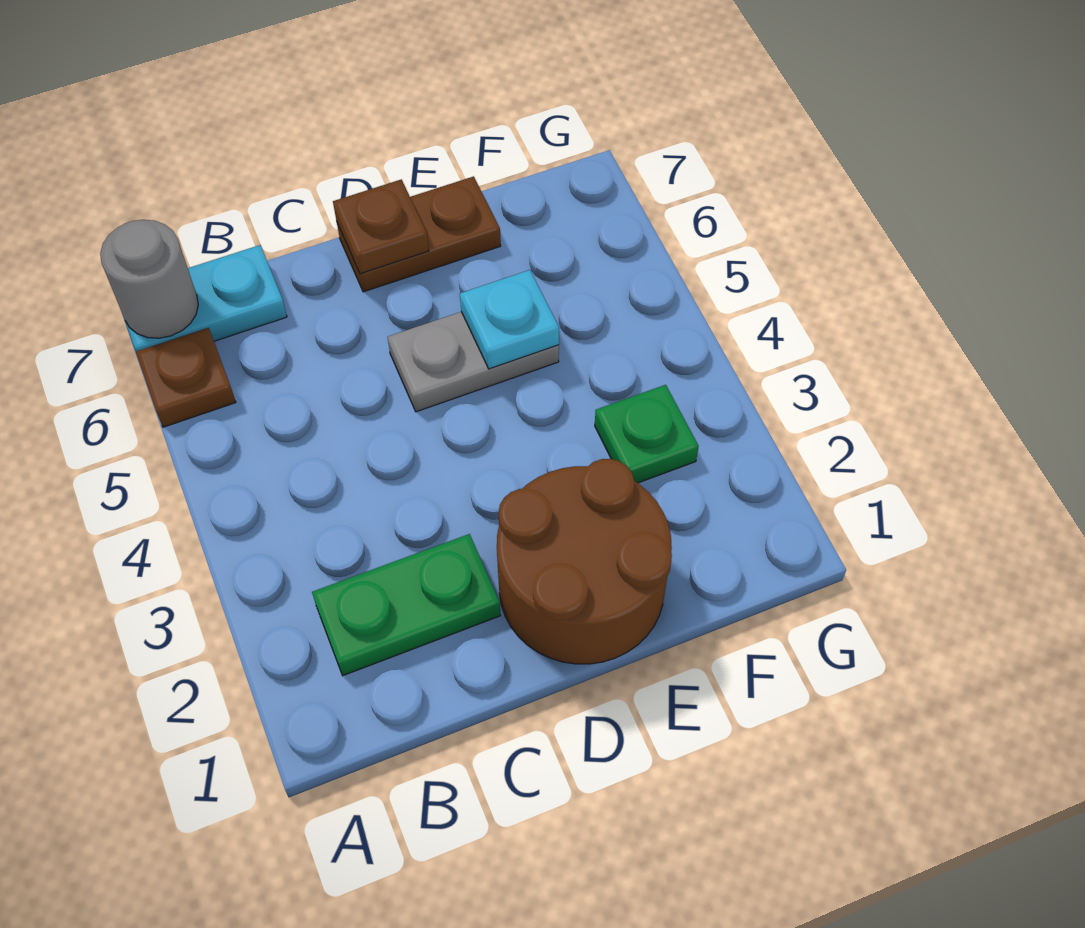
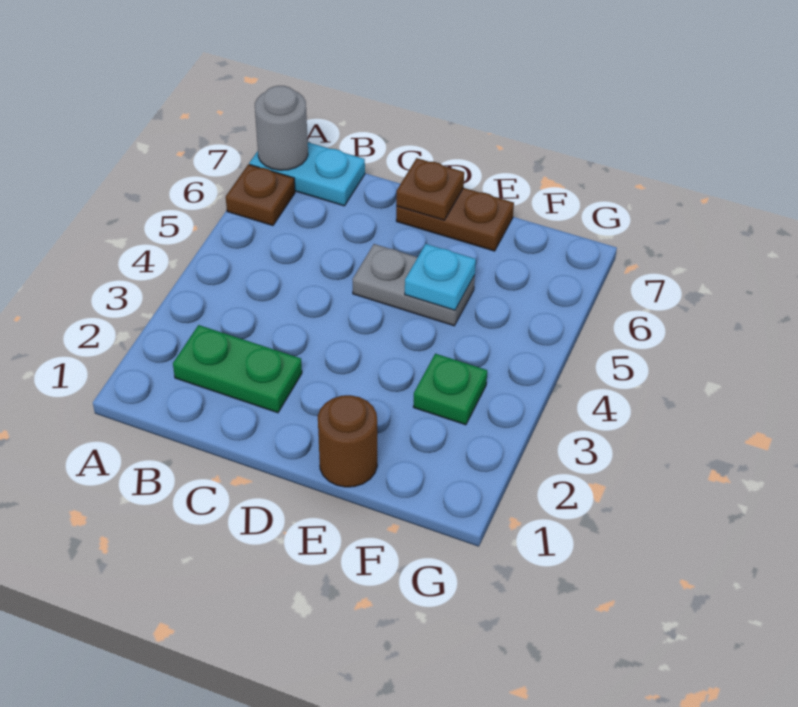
brown 2x2 round brick [497,459,672,664] -> brown 1x1 round brick [318,395,377,487]

